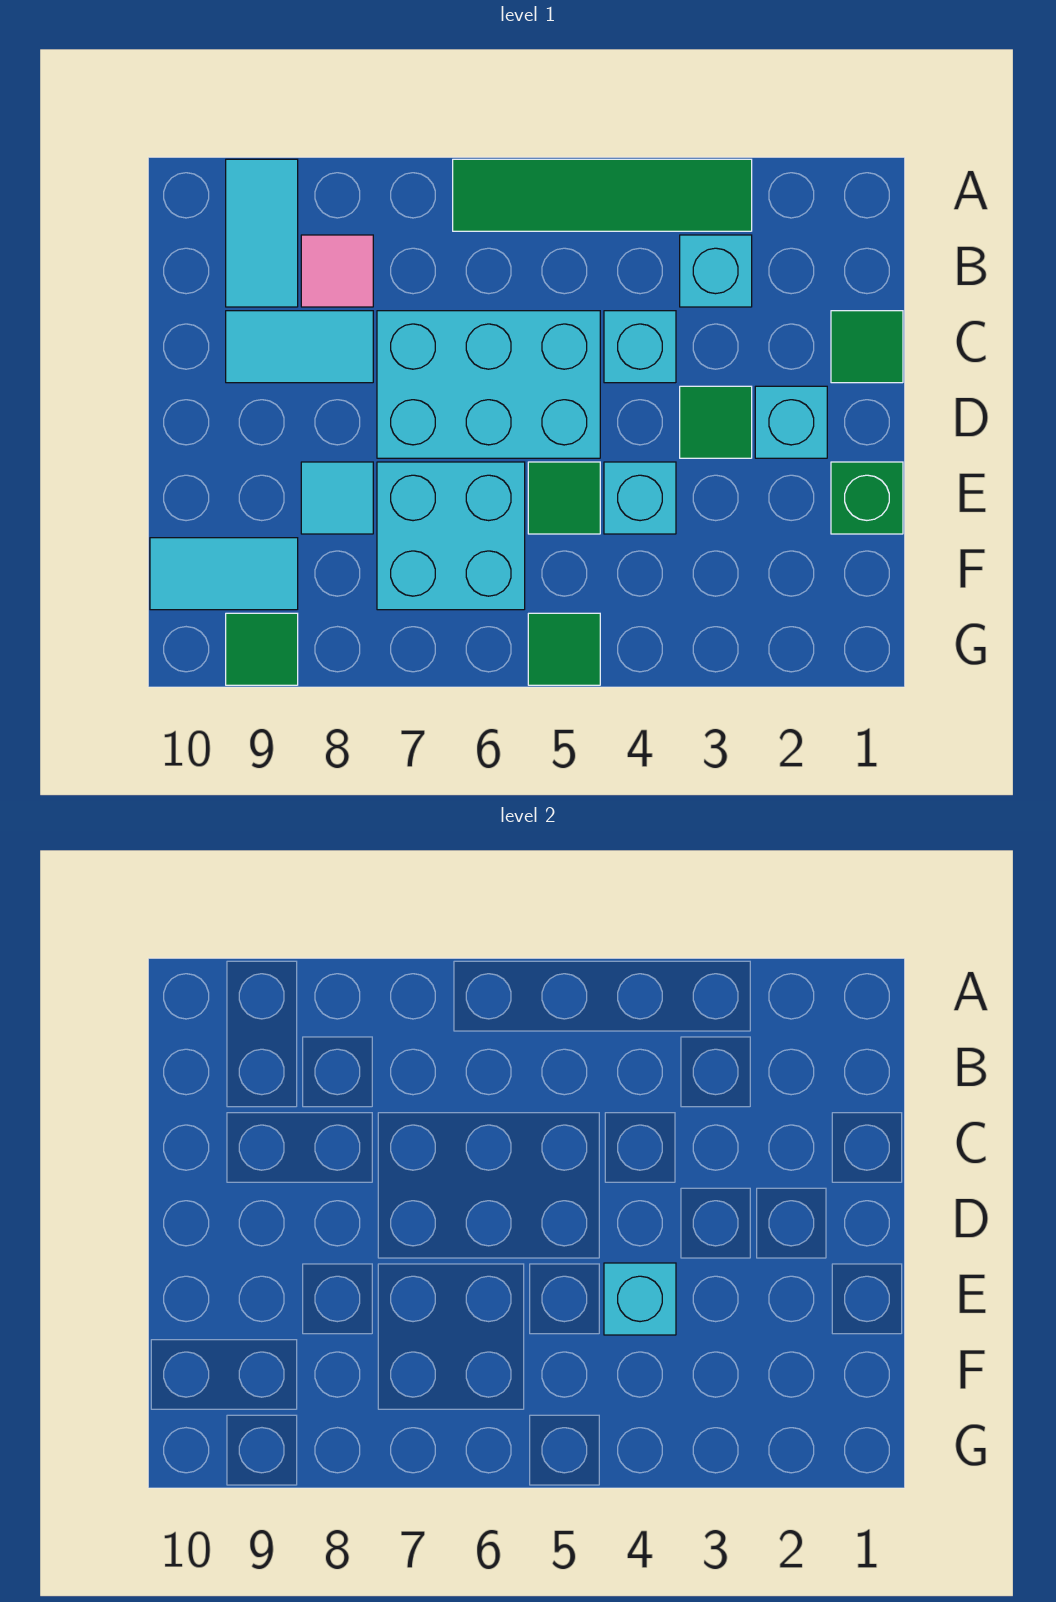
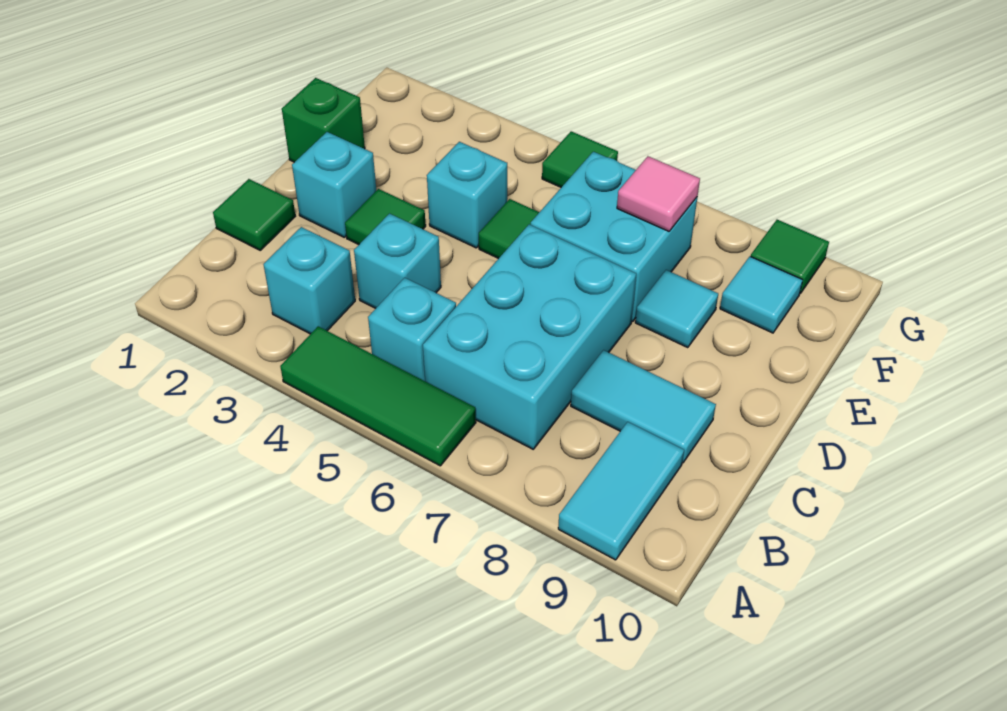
green 1x4 tile [453,159,752,231] -> green 1x3 tile [280,326,476,466]
pink 1x1 tile [301,235,373,307] -> pink 1x1 tile moved to [617,156,700,231]
cyan 2x3 brick [377,311,600,458] -> cyan 2x3 brick turned to [423,225,636,449]
cyan 1x1 brick [604,1263,676,1335] -> cyan 1x1 brick moved to [368,278,456,381]
cyan 1x2 tile [150,538,298,610] -> cyan 1x1 tile [720,256,803,333]

